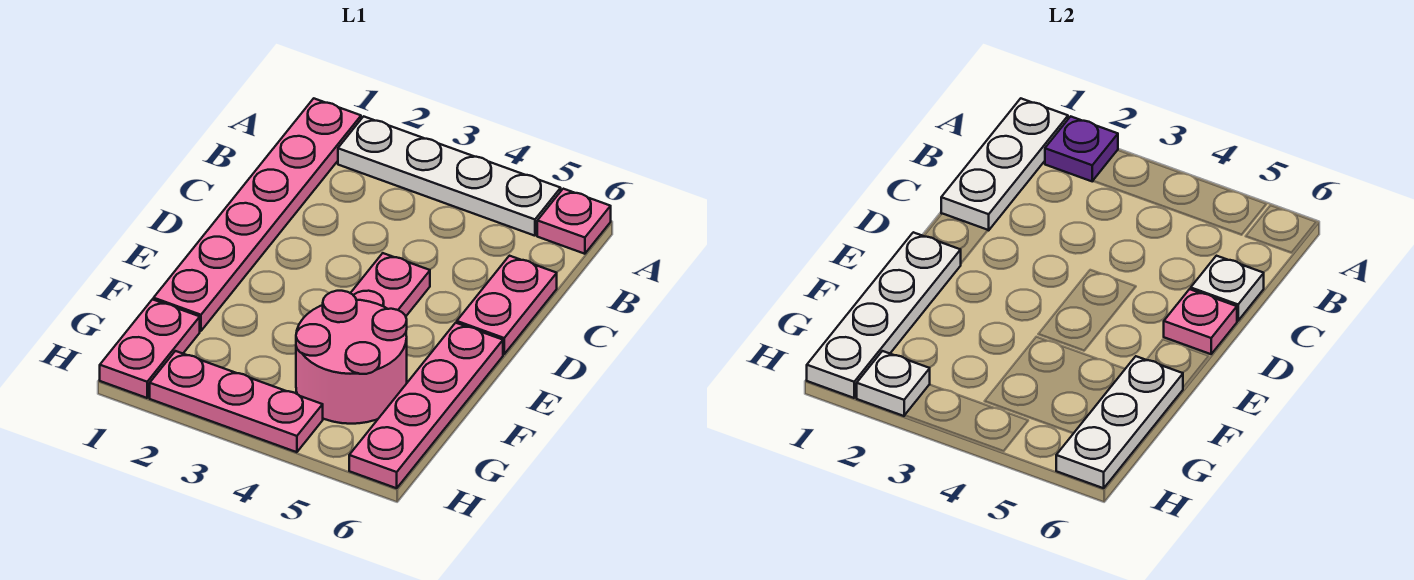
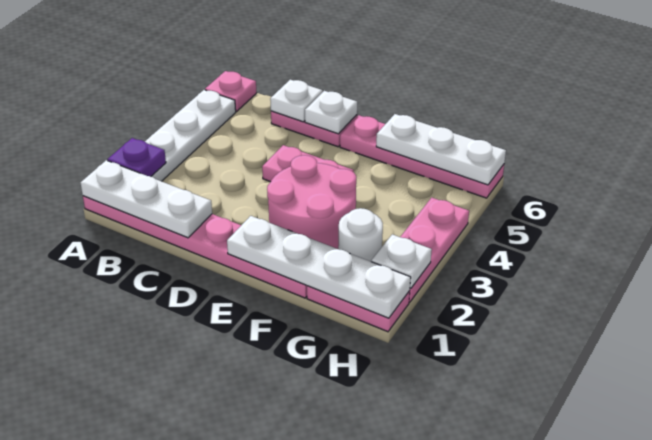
pink 1x1 plate [1164,289,1237,354] -> white 1x1 plate [305,91,357,134]
pink 2x2 round brick [296,291,407,424] -> pink 2x2 round brick moved to [267,155,356,249]
none -> white 1x1 round brick [338,208,383,262]

